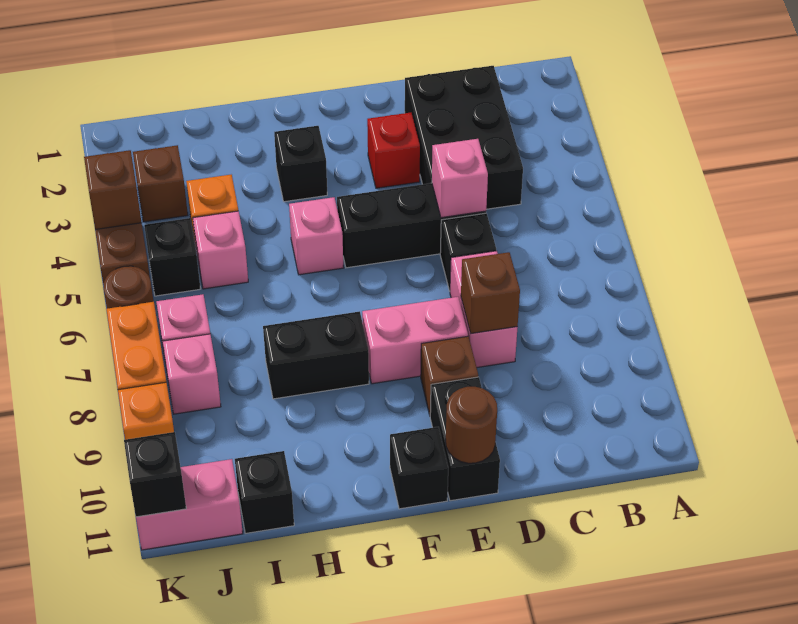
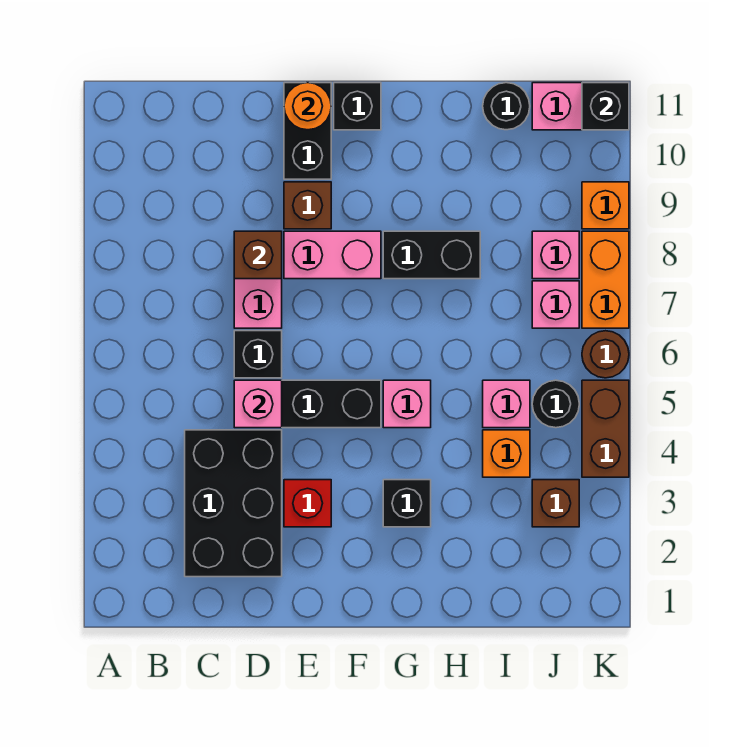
brown 1x1 round brick [446,387,497,463] -> orange 1x1 round brick [284,83,331,130]
black 1x1 brick [235,451,294,533] -> black 1x1 round brick [483,83,530,130]
black 1x1 brick [144,218,201,296] -> black 1x1 round brick [532,380,579,428]
brown 1x1 brick [84,150,142,229] -> none

